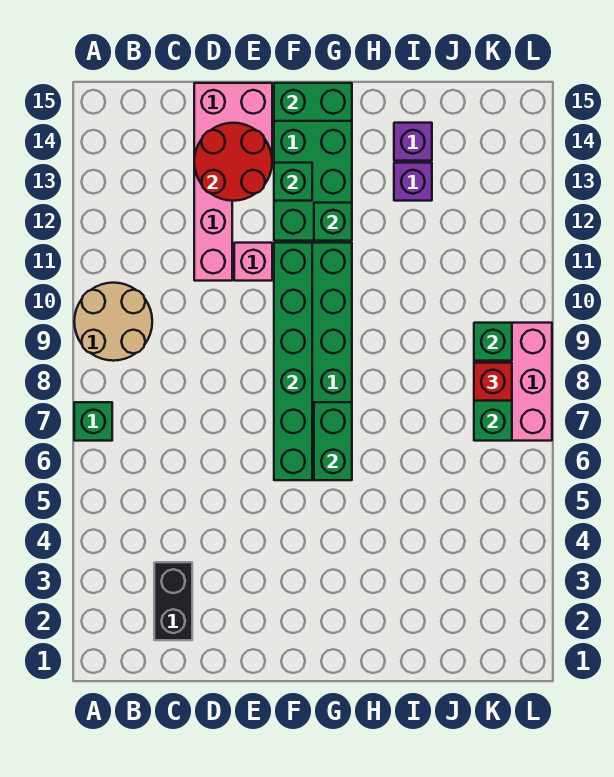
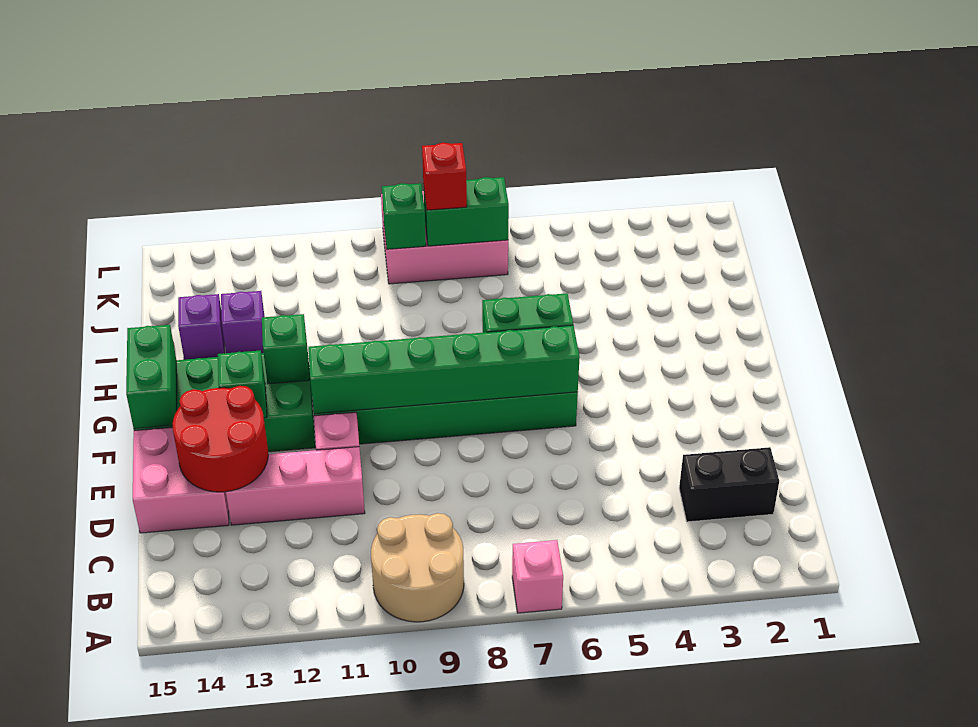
green 1x1 brick [74,402,112,441] -> pink 1x1 brick [512,540,563,613]

